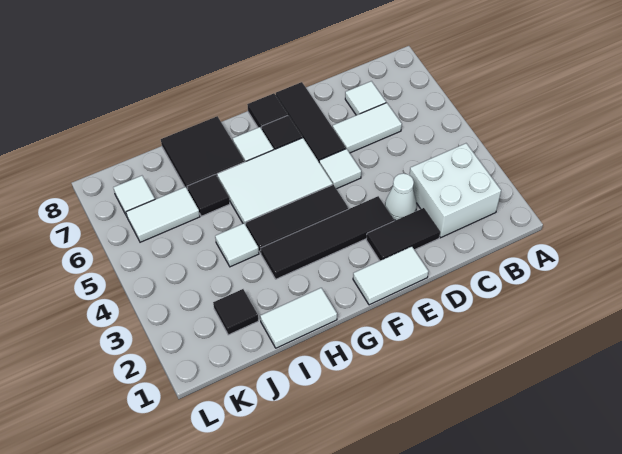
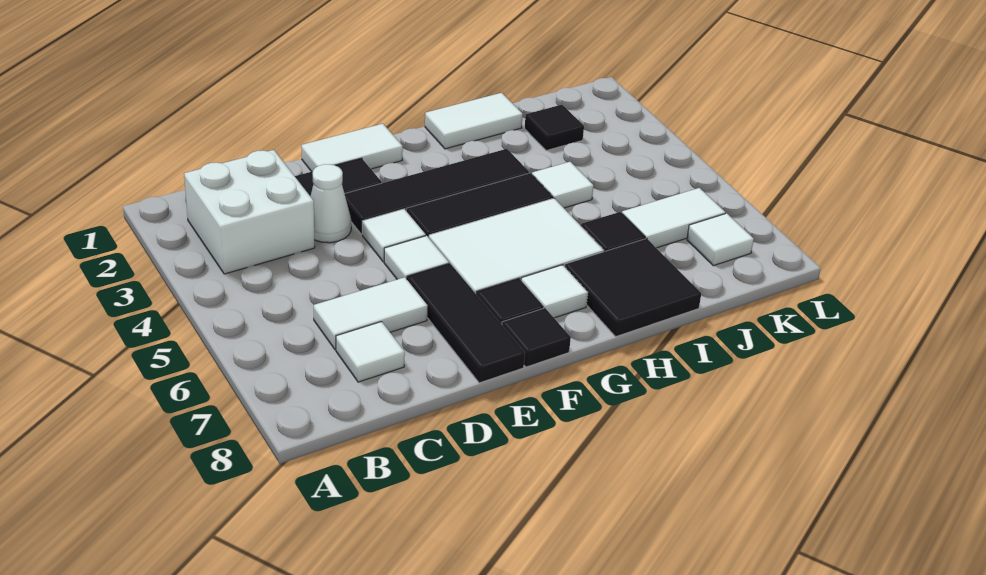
none -> white 1x1 tile [362,209,426,262]

